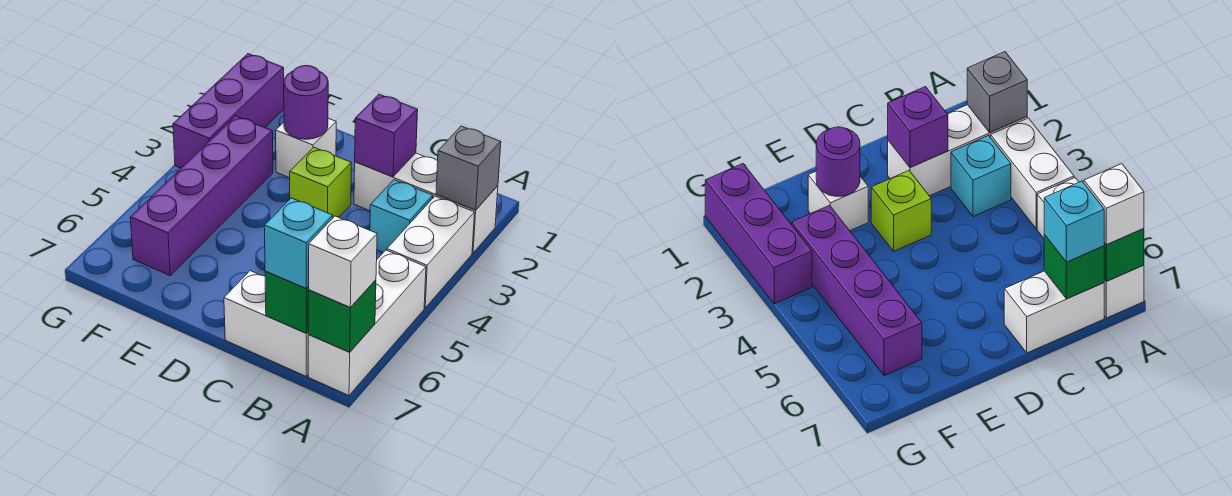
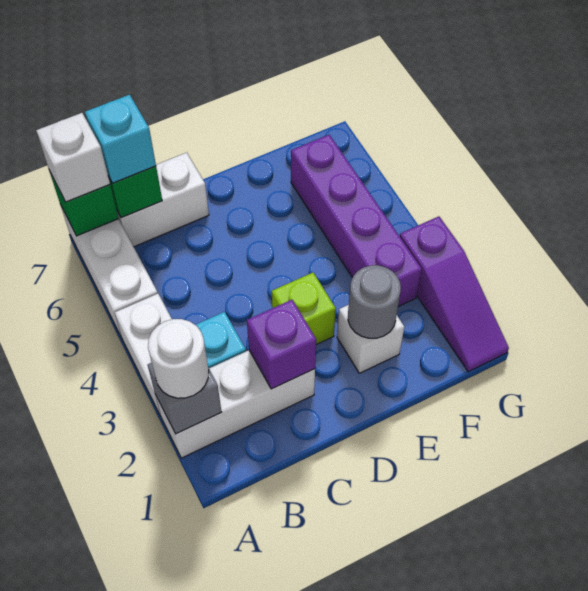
none -> white 1x1 round brick [148,319,209,398]
purple 1x1 round brick [284,66,328,139] -> grey 1x1 round brick [348,265,401,338]
purple 1x3 brick [173,54,284,168] -> purple 1x3 slope [400,216,509,372]

